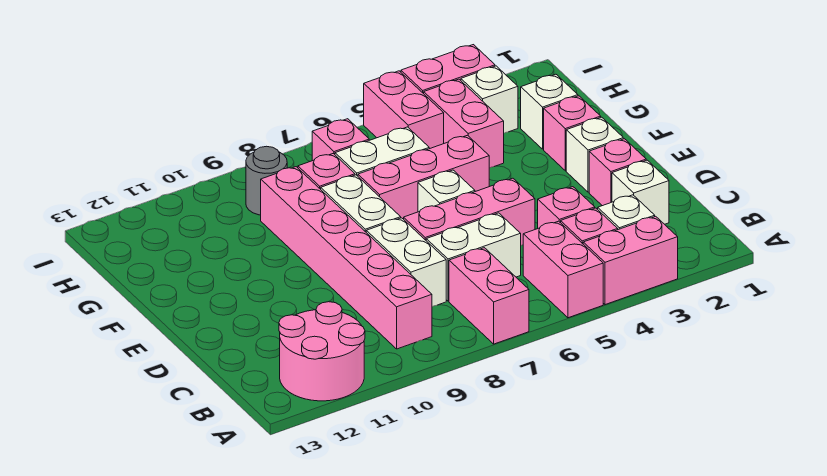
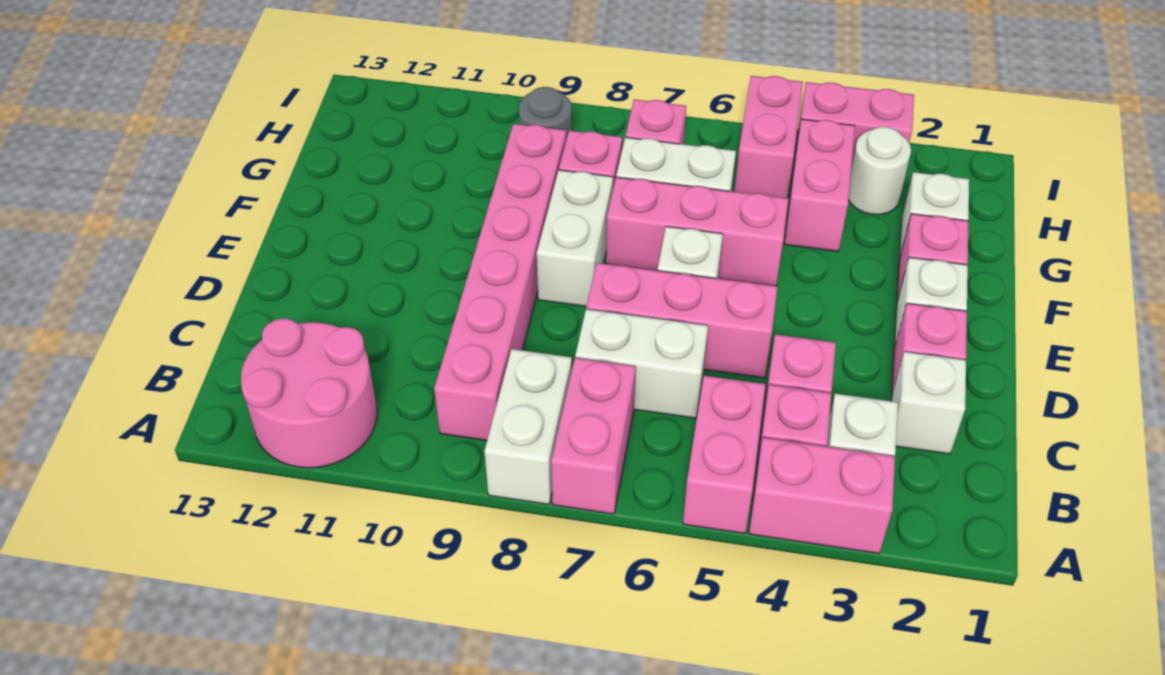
white 1x2 brick [366,218,446,307] -> white 1x2 brick moved to [484,349,572,504]
white 1x1 brick [461,66,518,133] -> white 1x1 round brick [849,127,911,215]

